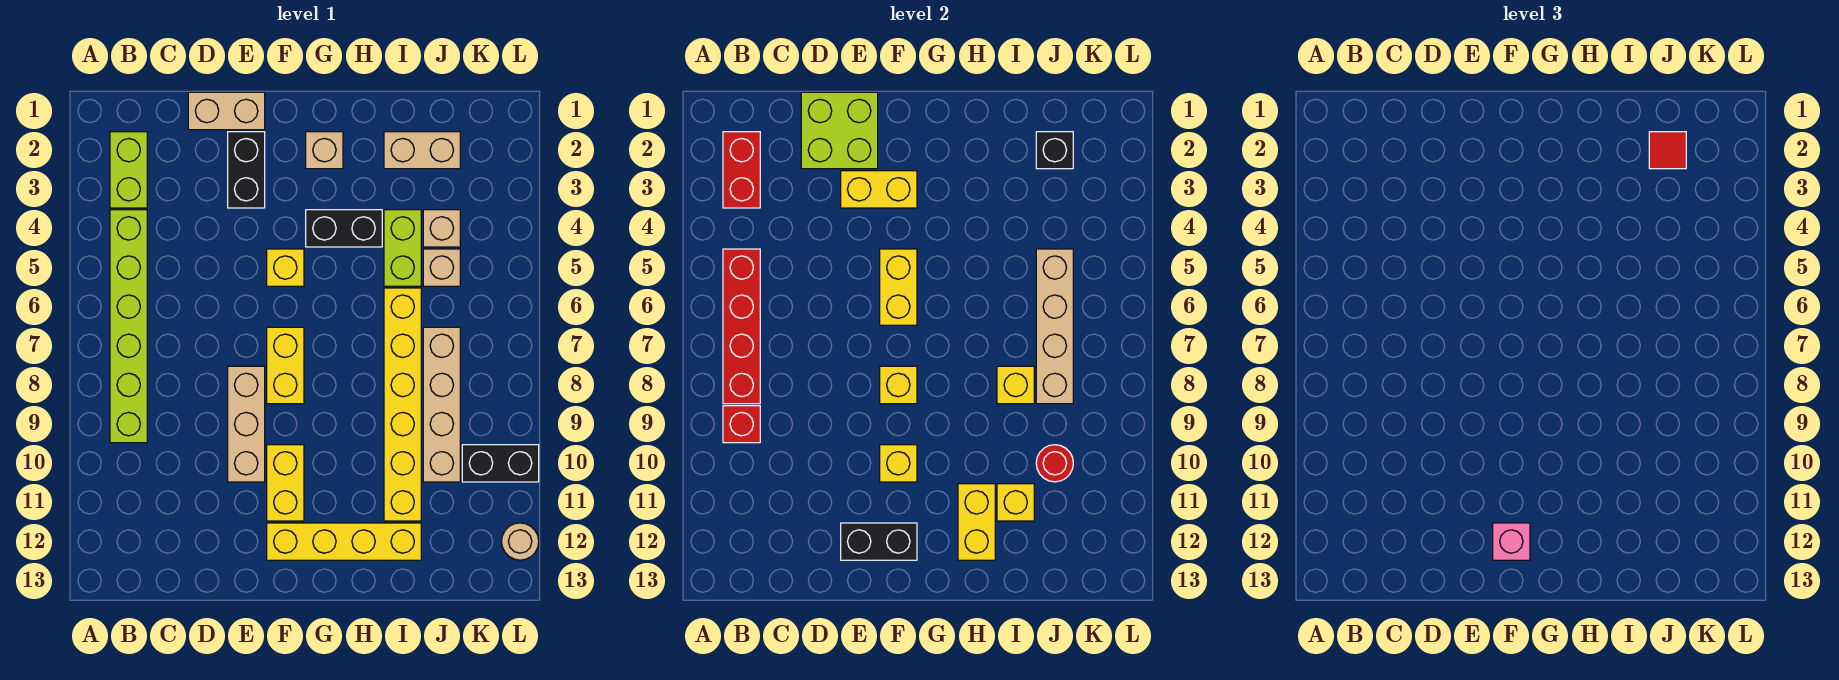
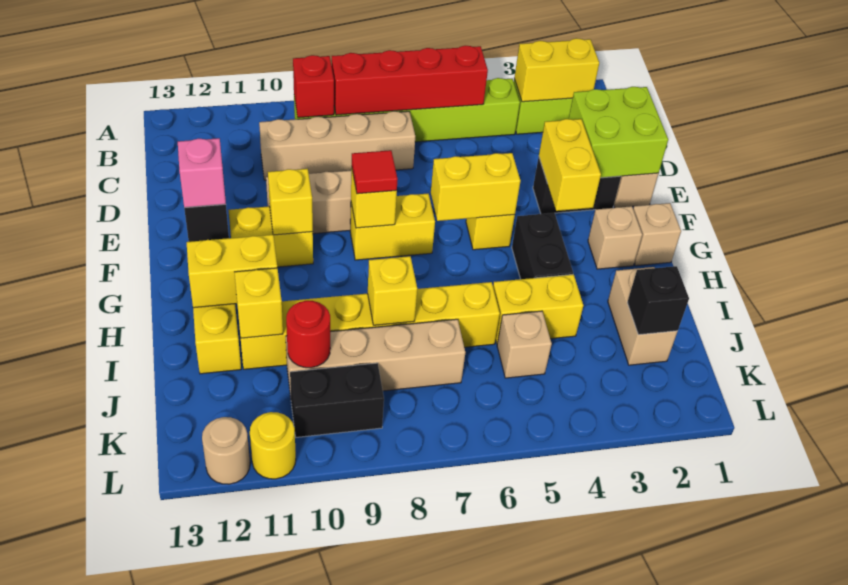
red 1x2 brick [723,132,760,208] -> yellow 1x2 brick [514,38,599,102]
lime 1x2 brick [384,210,421,286] -> yellow 1x2 brick [493,274,583,343]
red 1x1 tile [1649,132,1686,169] -> red 1x1 tile moved to [352,150,398,194]
tan 1x1 brick [423,210,460,247] -> tan 1x1 brick moved to [633,203,681,266]
tan 1x4 brick [1036,249,1073,404] -> tan 1x4 brick moved to [259,111,415,180]
black 1x2 brick [462,445,539,482] -> black 1x2 brick turned to [290,363,384,437]
none -> yellow 1x1 round brick [250,412,296,479]

